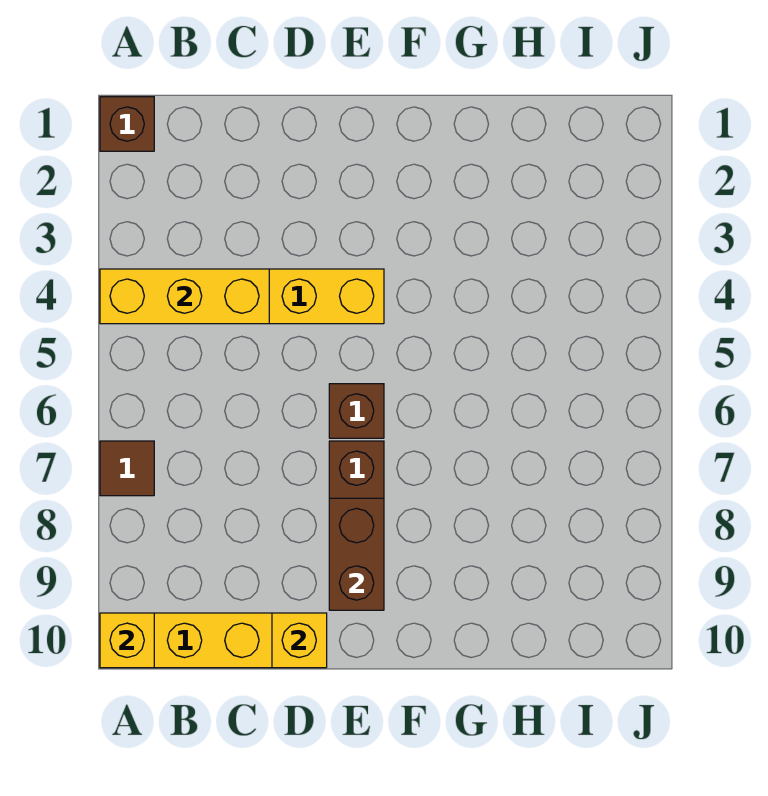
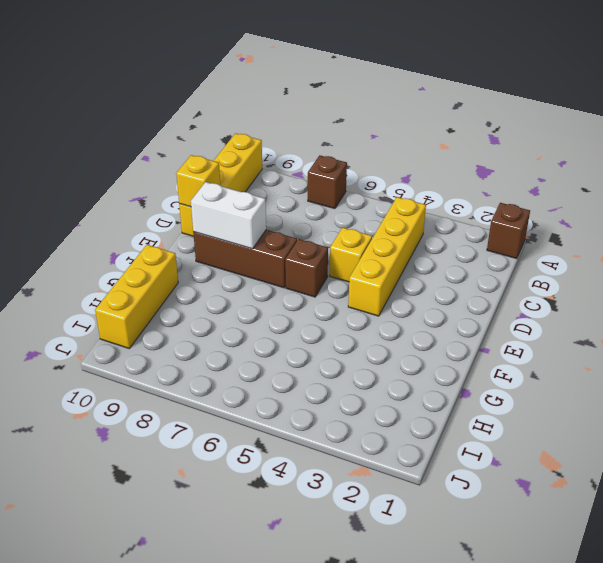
yellow 1x3 brick [100,269,269,324] -> yellow 1x3 brick moved to [95,245,178,348]
brown 1x1 tile [100,441,154,496] -> brown 1x1 brick [308,155,347,209]
yellow 1x1 brick [100,613,154,668] -> yellow 1x1 brick moved to [330,228,372,282]
brown 1x2 brick [329,498,384,610] -> white 1x2 brick [191,182,266,249]

